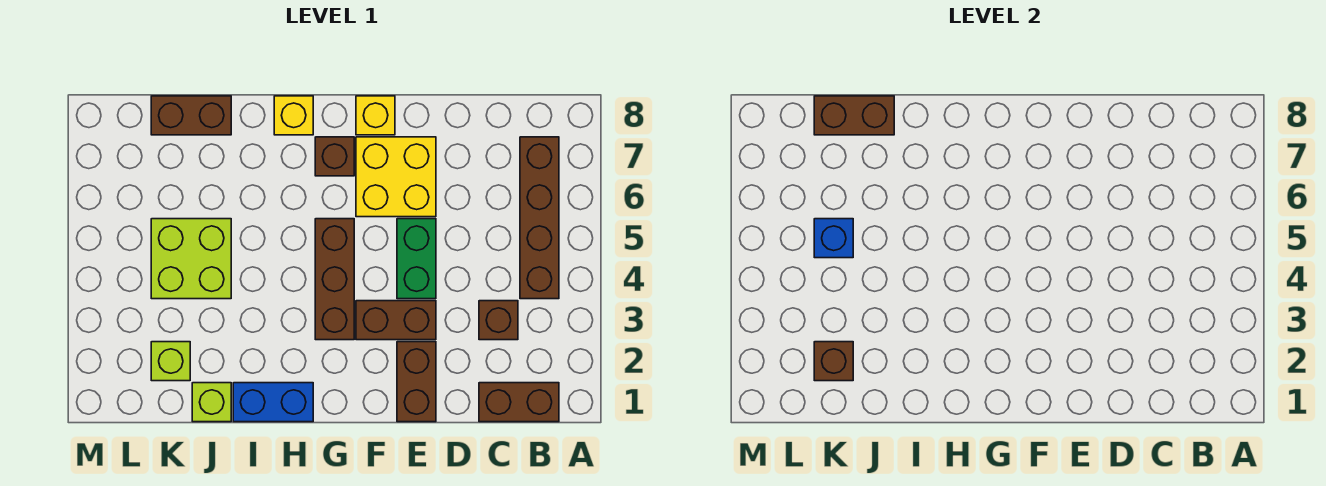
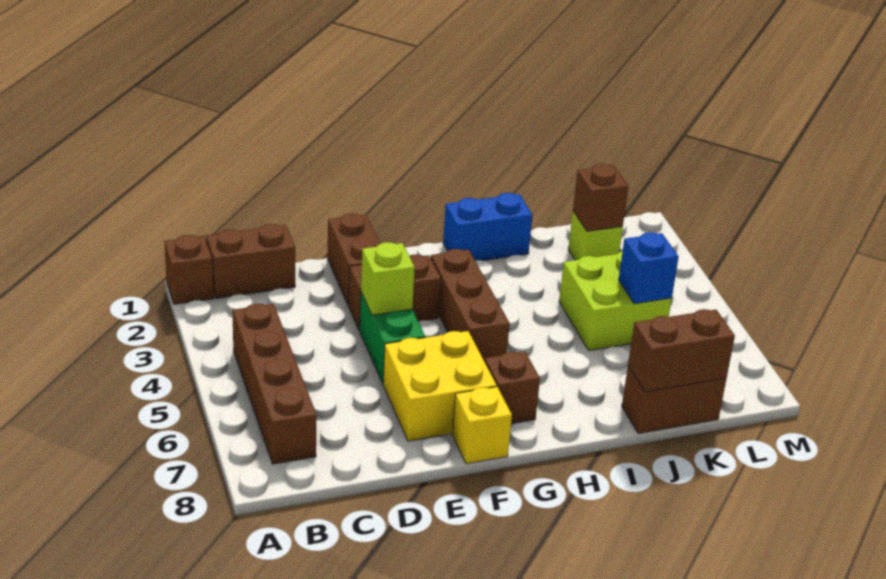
brown 1x1 brick [479,301,518,340] -> brown 1x1 brick moved to [164,235,213,304]
yellow 1x1 brick [274,96,313,135] -> none
lime 1x1 brick [192,383,231,422] -> lime 1x1 brick moved to [361,242,415,315]

